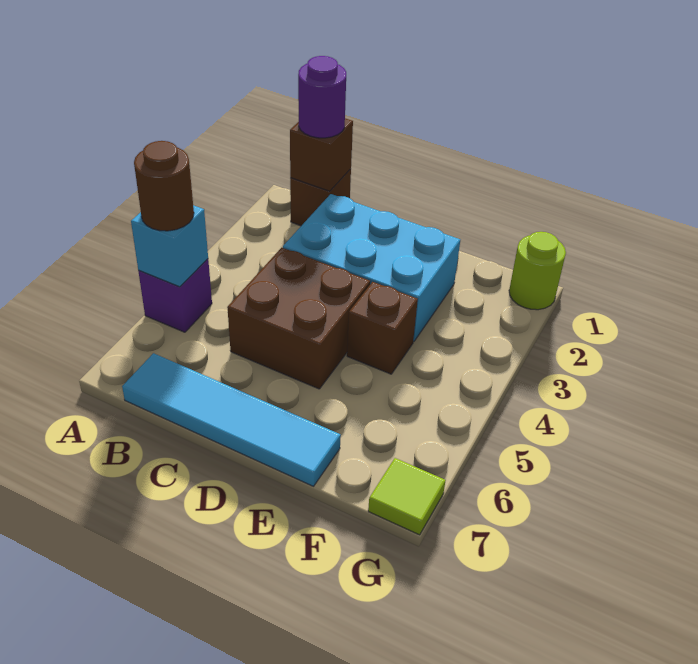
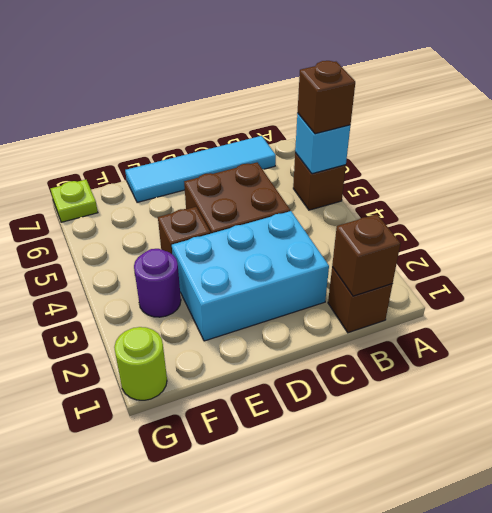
purple 1x1 brick [138,259,212,332] -> brown 1x1 brick [293,153,346,210]
brown 1x1 round brick [134,141,194,231] -> brown 1x1 brick [297,61,355,134]
purple 1x1 round brick [298,56,346,138] -> purple 1x1 round brick moved to [134,249,181,317]
lime 1x1 tile [368,458,446,535] -> lime 1x1 plate [51,180,98,222]

